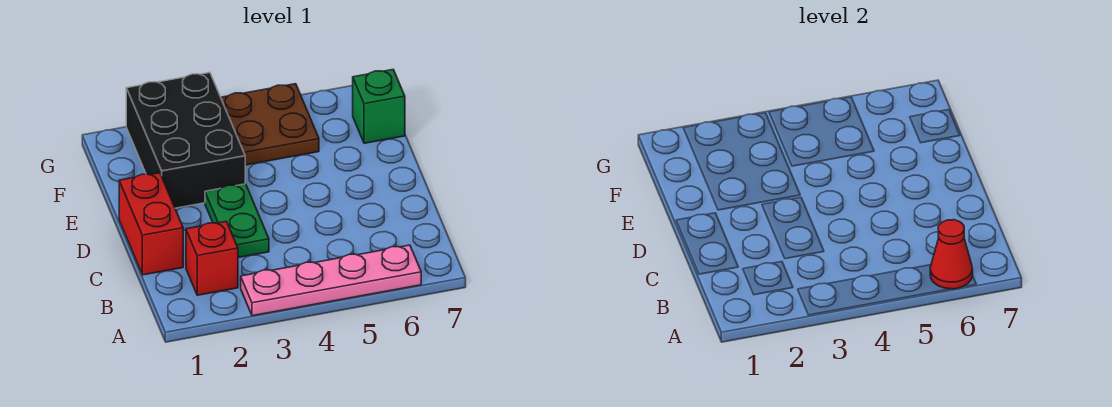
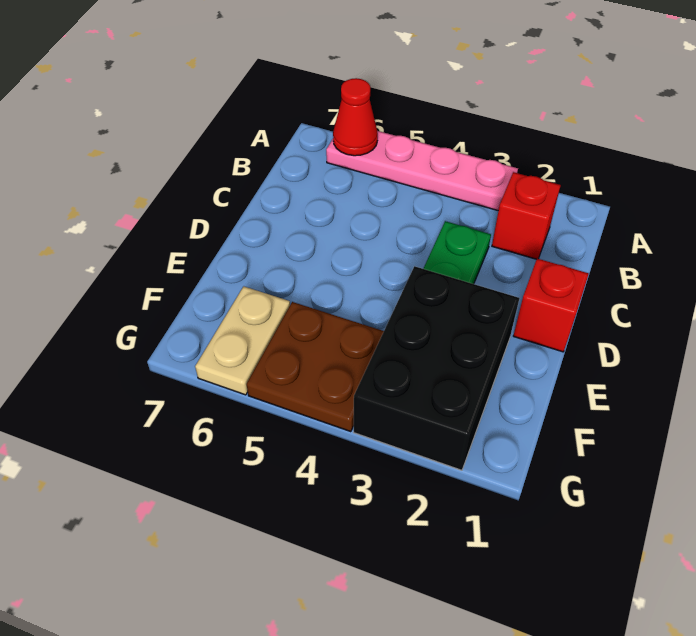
red 1x2 brick [119,173,183,275] -> red 1x1 brick [513,259,589,352]
none -> tan 1x2 plate [195,286,290,395]
green 1x1 brick [353,70,405,143] -> none

